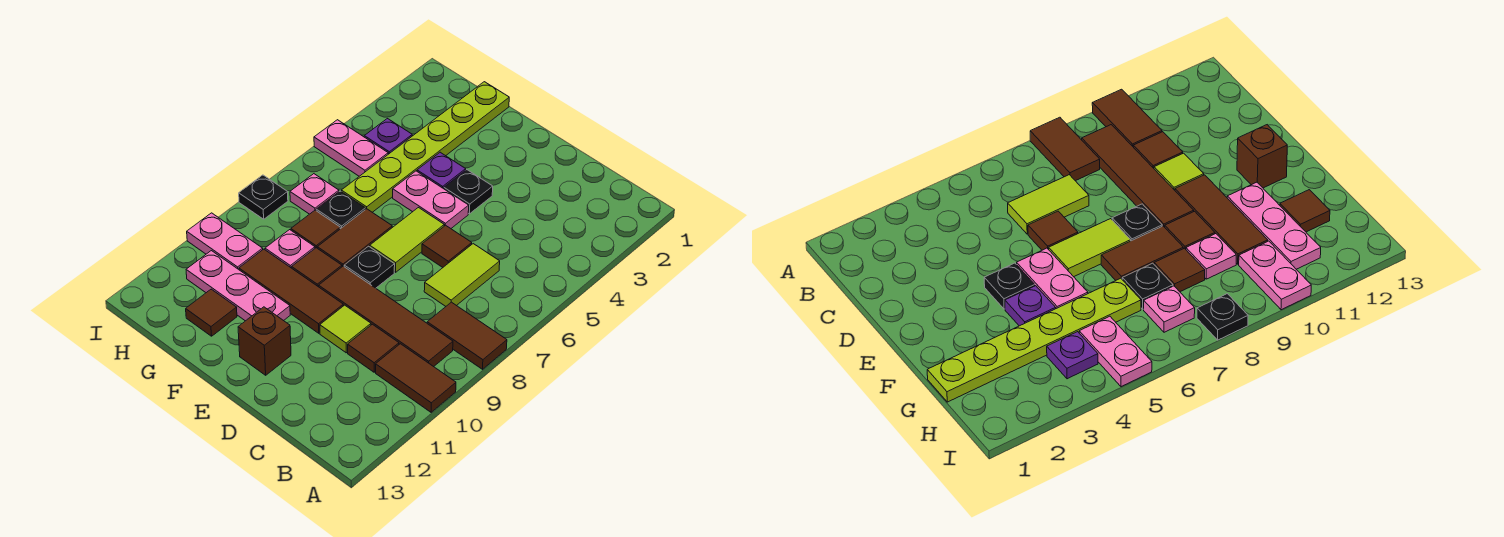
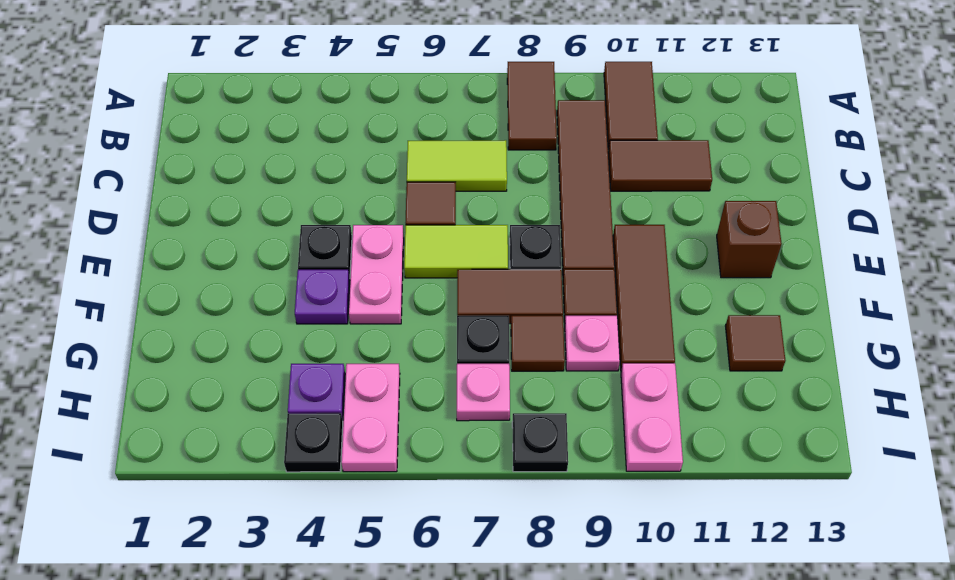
brown 1x1 tile [348,324,399,372] -> brown 1x2 tile [608,140,712,191]
lime 1x1 tile [320,305,371,353] -> none
pink 1x3 plate [186,251,290,321] -> none
lime 1x6 plate [341,82,509,212] -> none
none -> black 1x1 plate [284,413,343,472]

